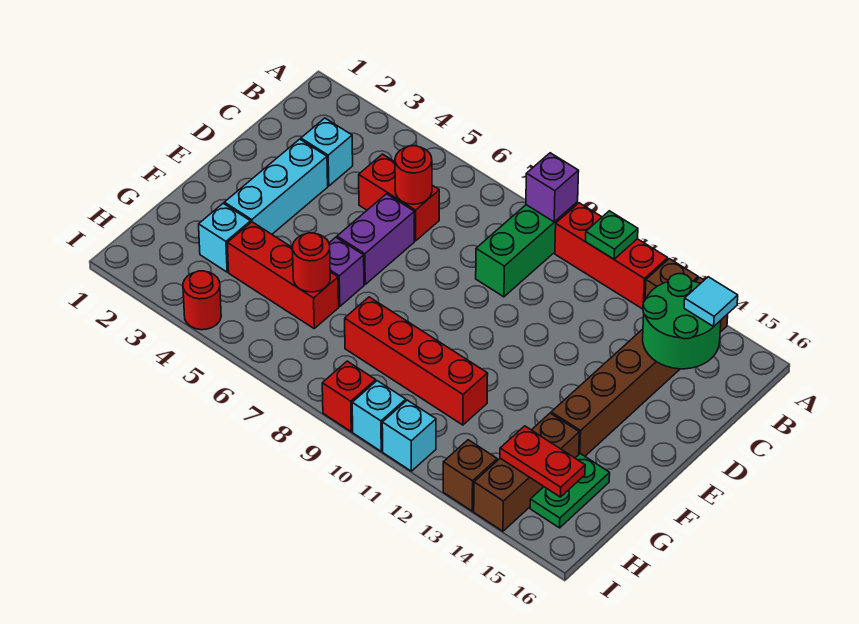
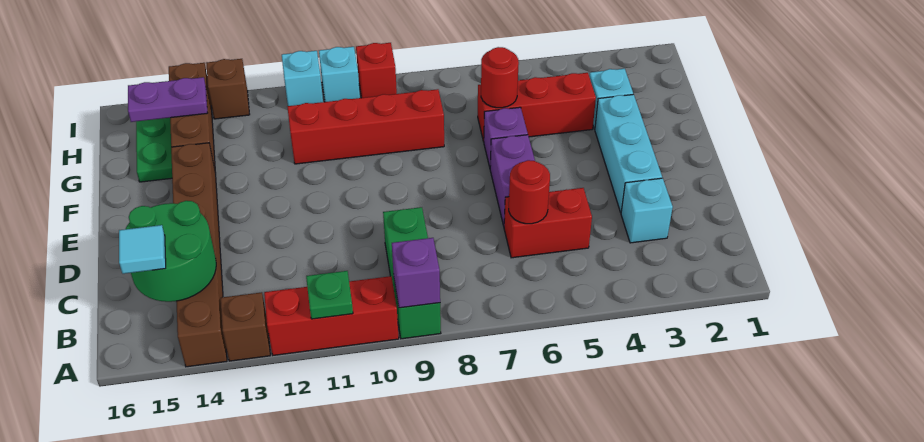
red 1x2 plate [500,426,585,497] -> purple 1x2 plate [128,77,207,122]
red 1x1 round brick [183,271,221,330] -> none

